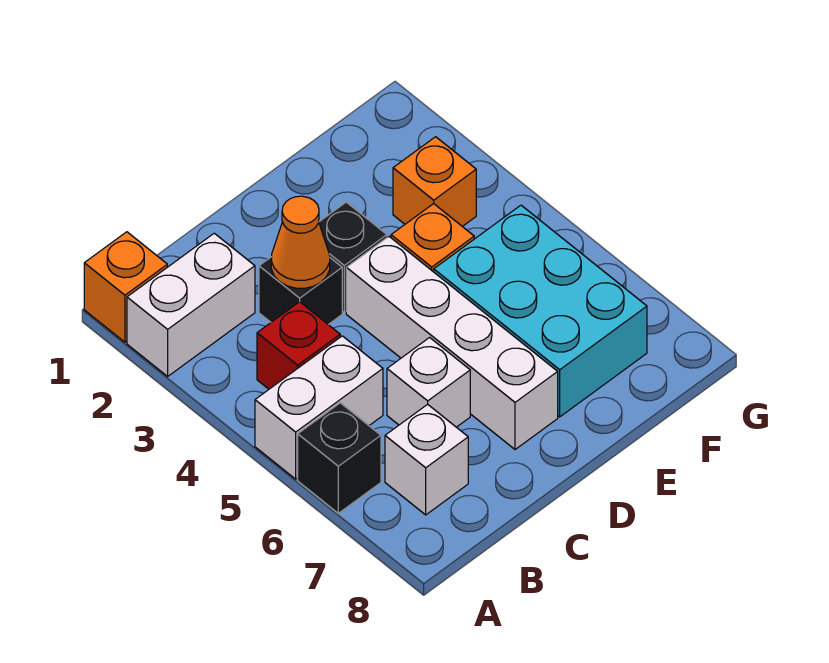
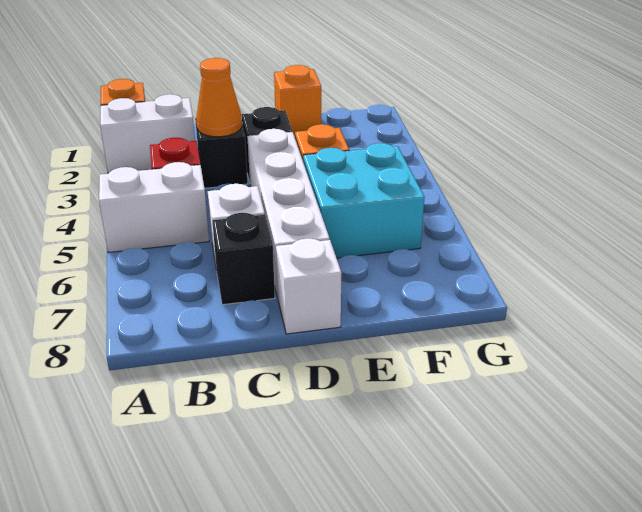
black 1x1 brick [298,403,381,513] -> black 1x1 brick moved to [212,213,275,305]
white 1x1 brick [385,404,468,515] -> white 1x1 brick moved to [276,238,341,334]
cyan 2x3 brick [434,205,647,417] -> cyan 2x2 brick [303,143,425,258]
orange 1x1 brick [393,137,476,226] -> orange 1x1 brick moved to [274,65,321,134]

